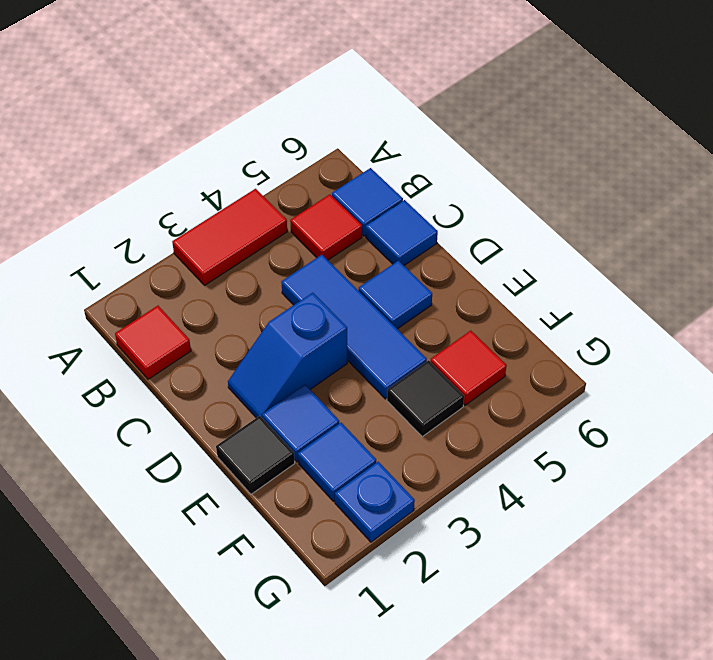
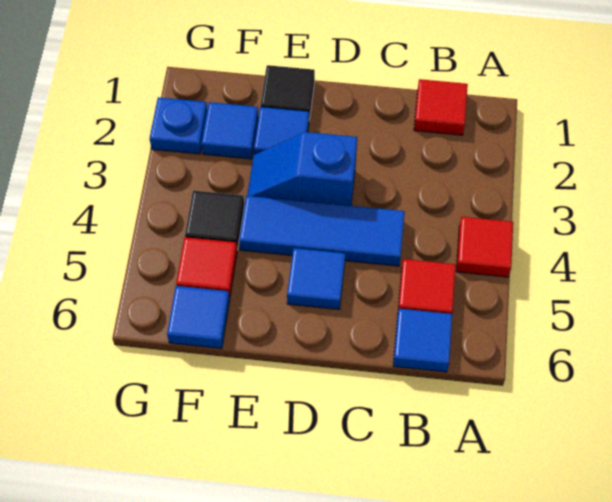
red 1x2 tile [172,189,287,286] -> red 1x1 tile [456,217,513,277]
blue 1x1 tile [366,200,438,265] -> blue 1x1 tile moved to [167,286,230,349]
blue 1x2 slope [228,293,347,418] -> blue 1x2 slope turned to [247,132,357,206]

